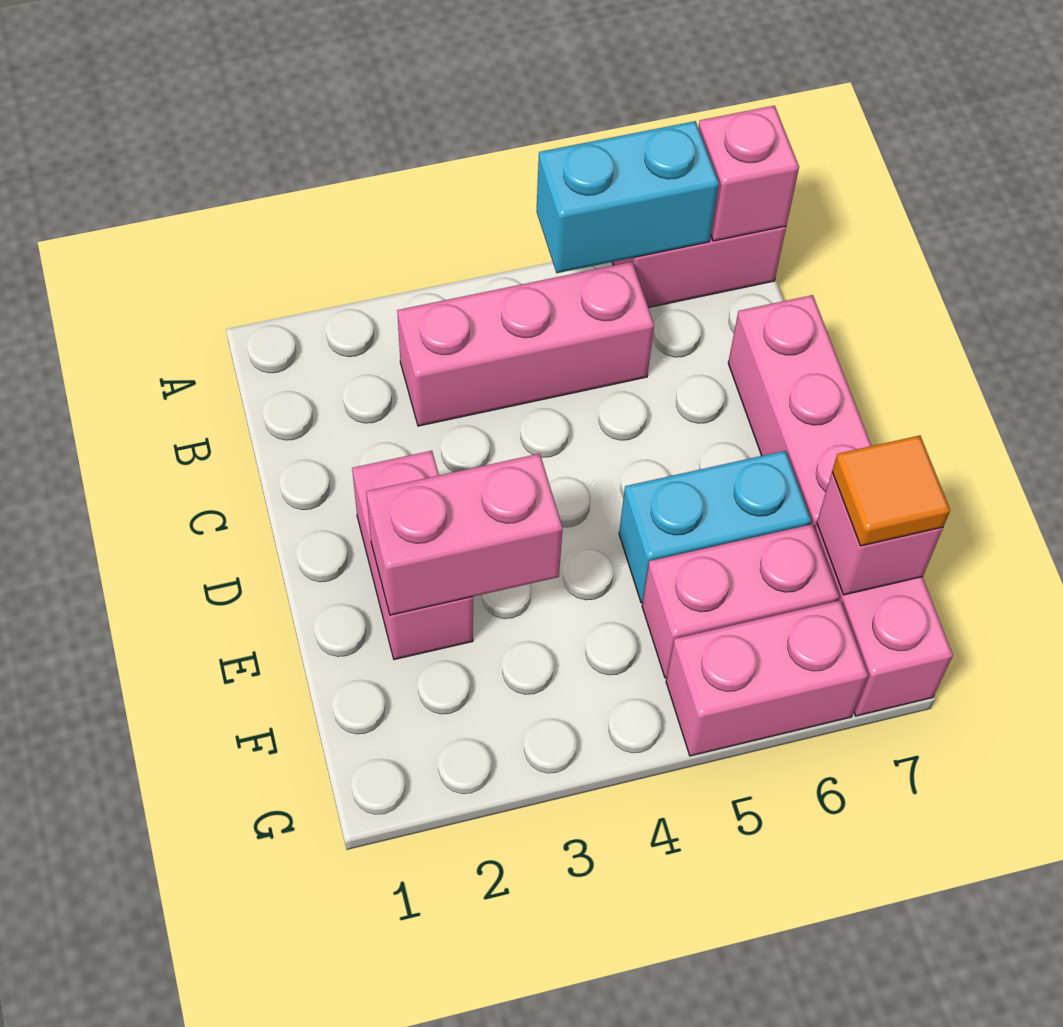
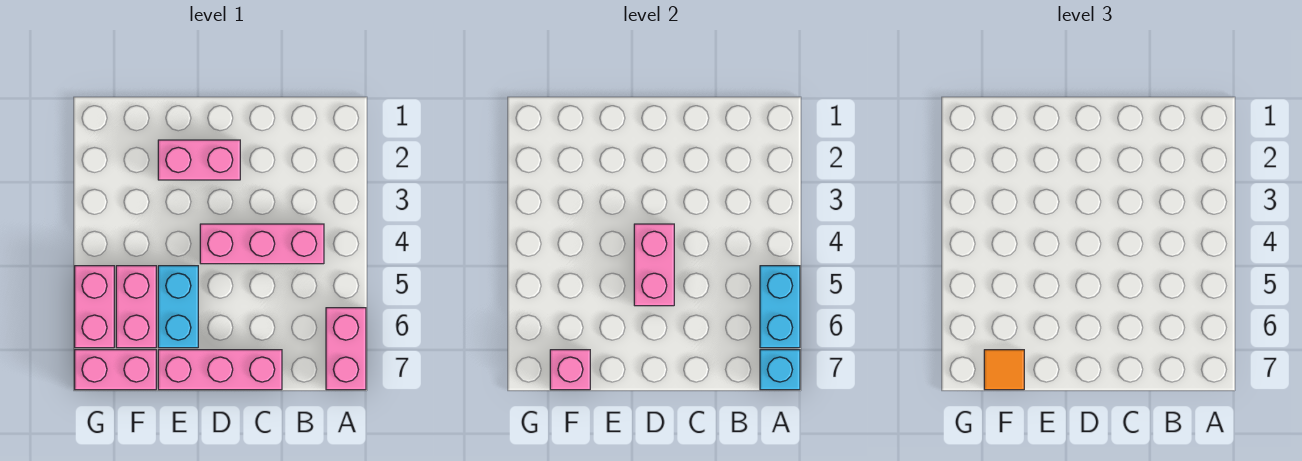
pink 1x1 brick [698,106,799,241] -> cyan 1x1 brick [760,350,800,390]
pink 1x3 brick [397,262,654,426] -> pink 1x3 brick turned to [200,224,324,264]
pink 1x2 brick [366,454,563,615] -> pink 1x2 brick moved to [634,224,674,306]

